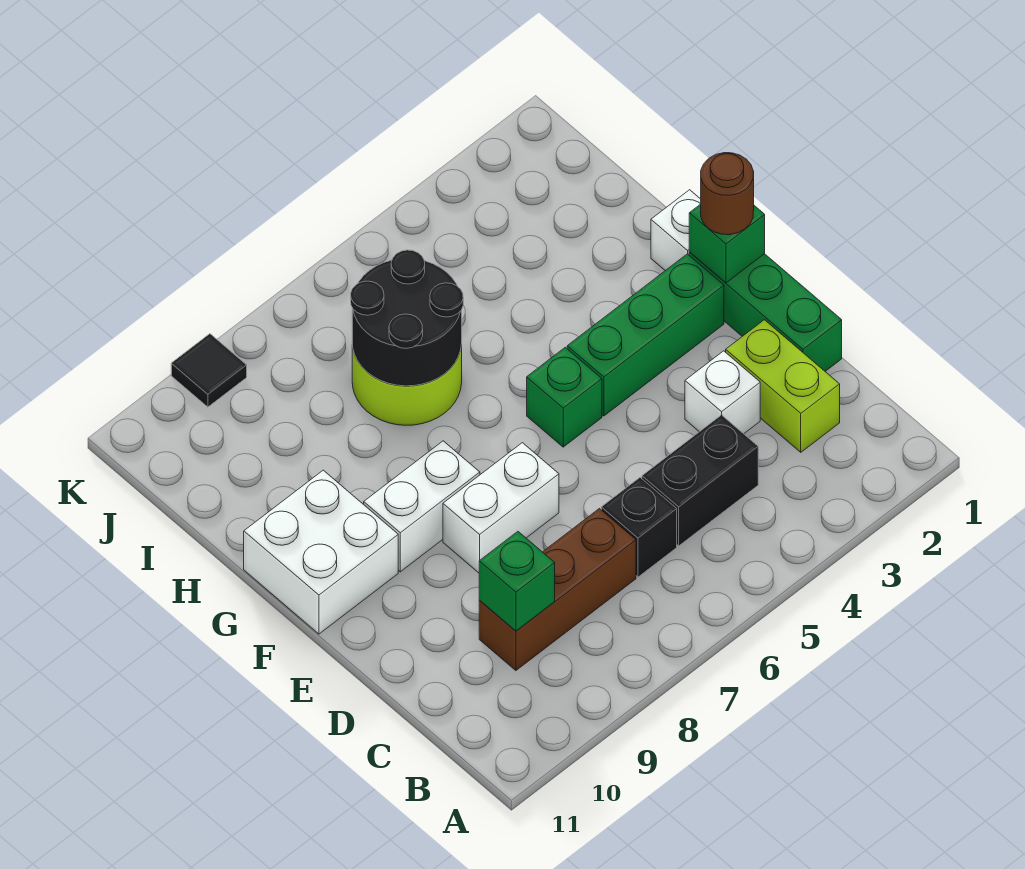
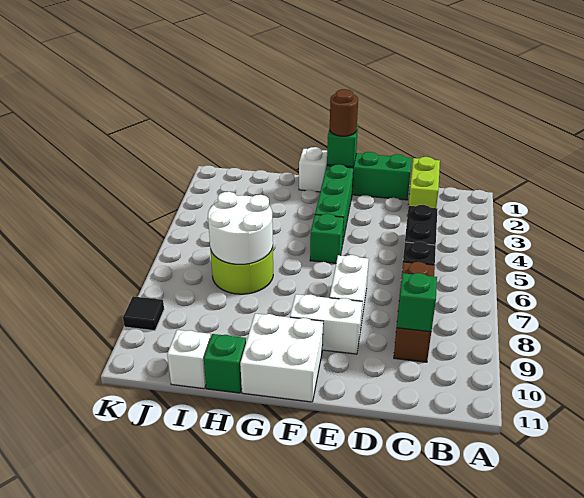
lime 1x2 brick [726,320,840,452] -> lime 1x2 brick turned to [407,157,440,216]
white 1x1 brick [685,351,760,434] -> white 1x1 brick moved to [167,330,211,389]
white 1x2 brick [364,441,480,572] -> white 1x2 brick turned to [290,294,362,354]
black 2x2 round brick [351,250,463,386] -> white 2x2 round brick [208,192,273,264]
none -> green 1x1 brick [204,334,246,393]

